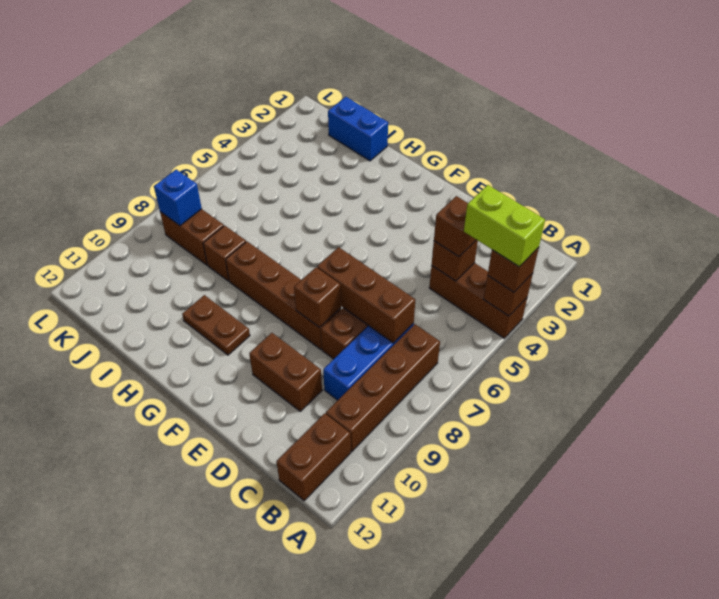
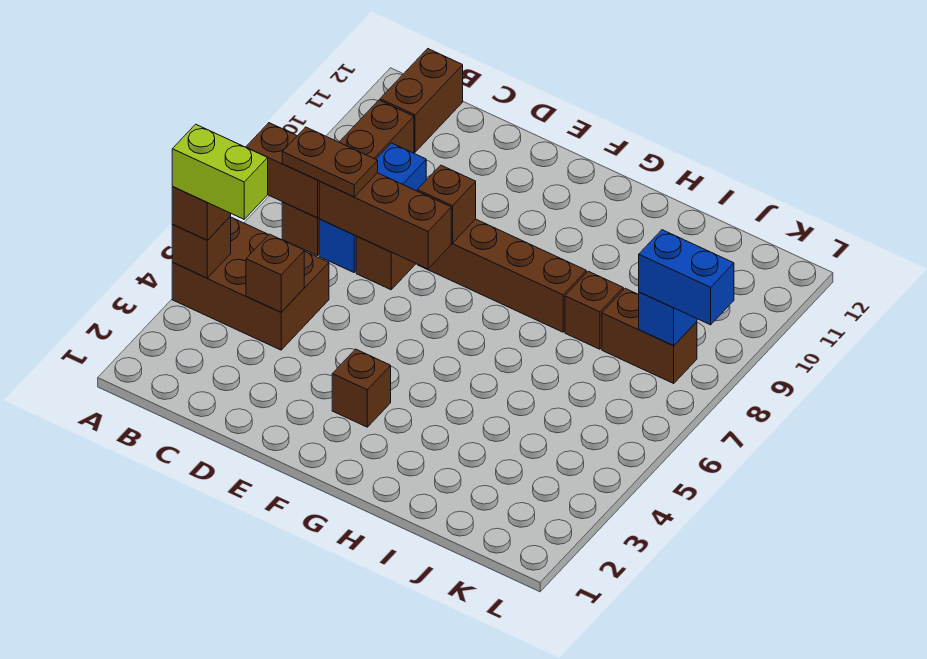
brown 1x3 brick [429,263,527,338] -> brown 2x3 brick [172,218,329,350]
brown 1x1 brick [434,196,476,257] -> brown 1x1 brick moved to [332,349,391,427]
brown 1x2 brick [249,333,322,411] -> brown 1x2 brick moved to [246,123,319,218]
brown 1x2 plate [182,295,250,355] -> brown 1x2 plate moved to [282,127,378,197]
blue 1x2 brick [328,97,388,161] -> blue 1x2 brick moved to [639,230,734,325]

